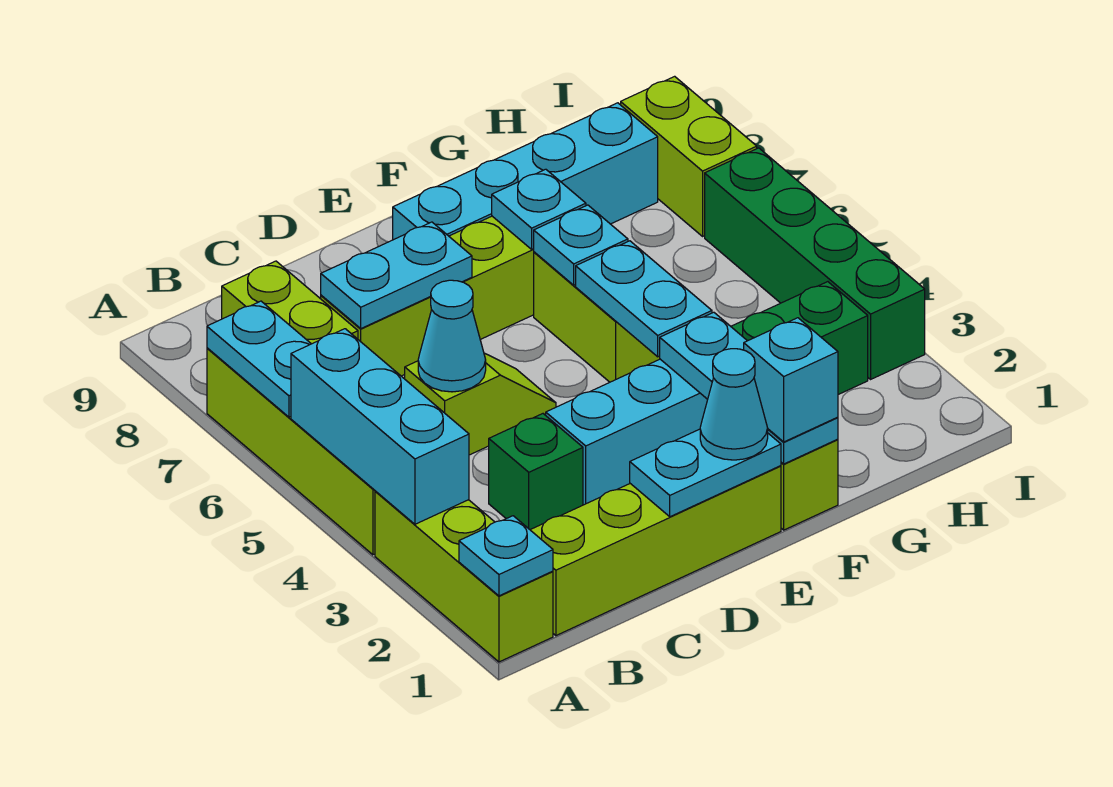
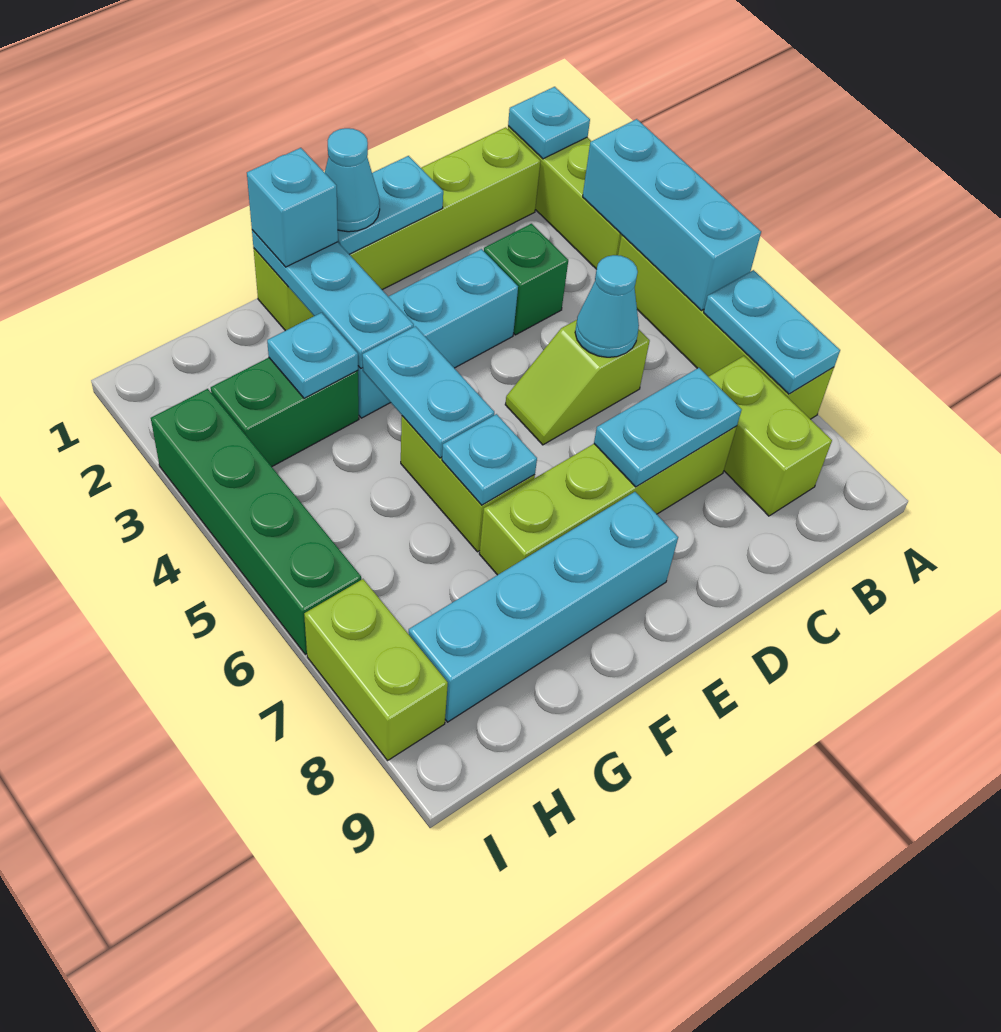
cyan 1x1 plate [492,169,586,249] -> cyan 1x1 plate moved to [267,313,358,398]

